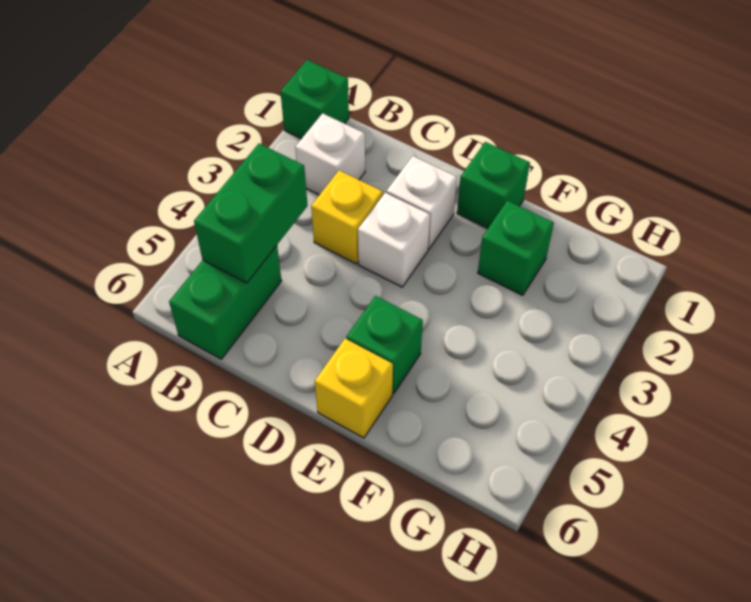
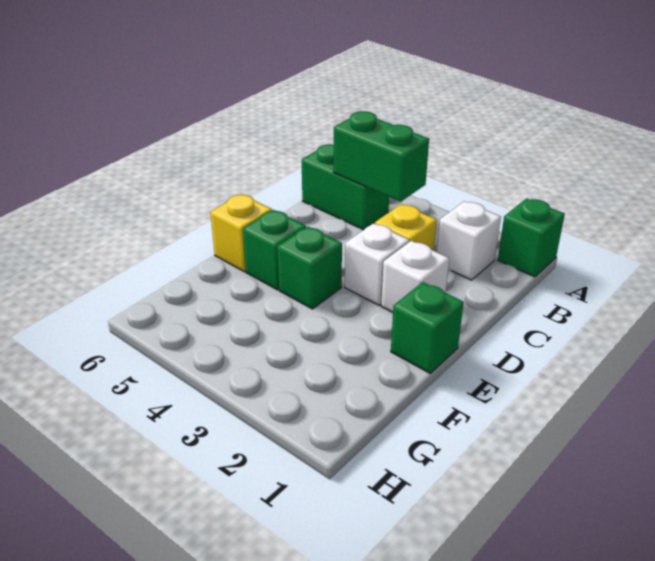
green 1x1 brick [478,201,554,295] -> green 1x1 brick moved to [277,226,342,309]

